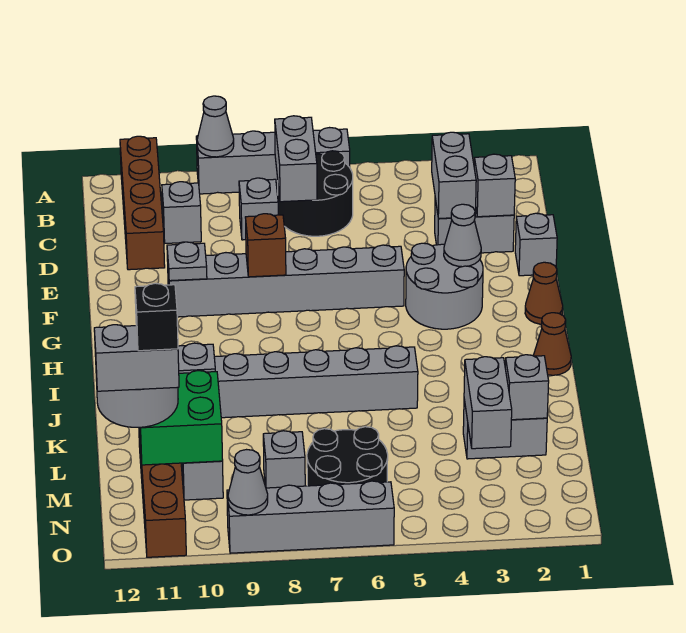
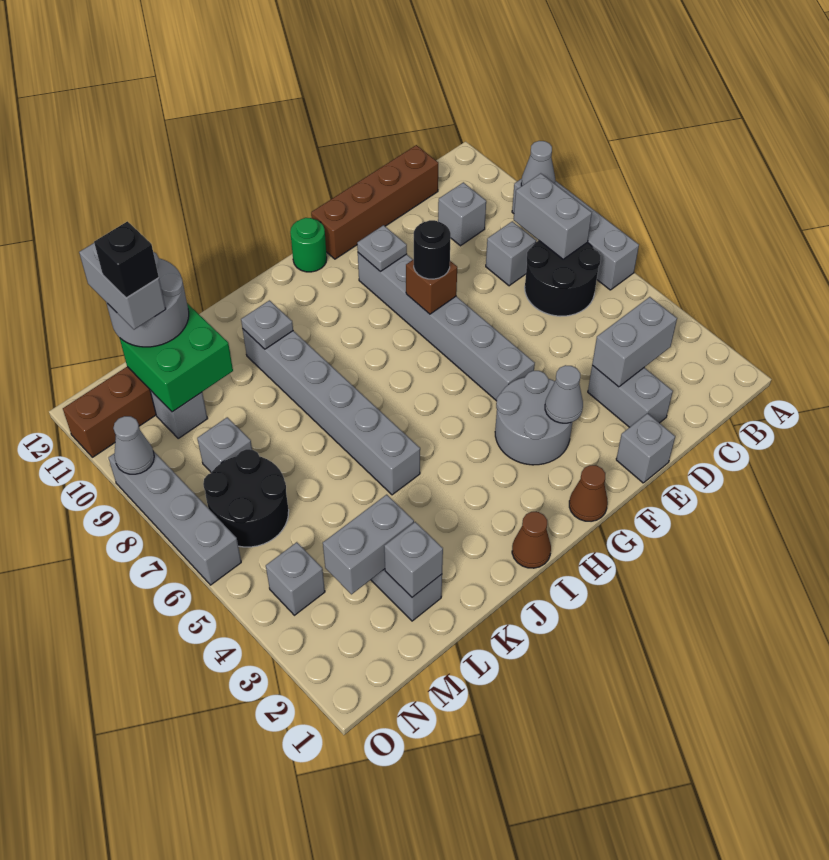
brown 1x4 brick [120,136,165,270] -> brown 1x4 brick moved to [311,145,438,259]
grey 1x2 brick [275,116,317,202] -> grey 1x2 brick turned to [514,173,592,259]
grey 1x1 brick [474,154,515,217] -> grey 1x1 brick moved to [266,542,325,615]
none -> black 1x1 round brick [414,220,451,279]
none -> green 1x1 round brick [290,218,327,272]

